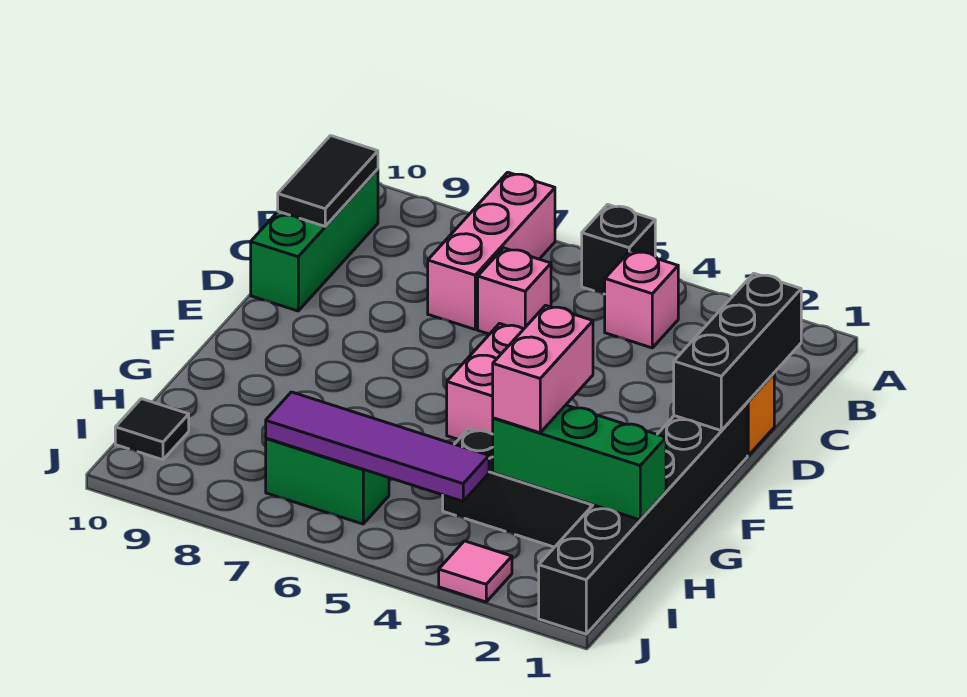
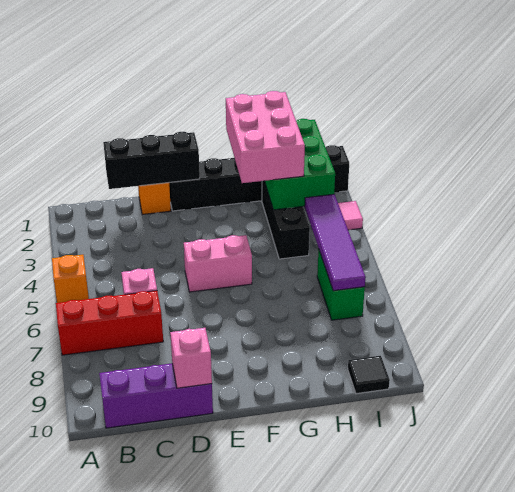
black 1x1 brick [582,204,655,294] -> orange 1x1 brick [52,255,89,303]
pink 1x3 brick [428,172,555,329] -> red 1x3 brick [56,291,163,355]
pink 1x1 brick [604,250,678,348] -> pink 1x1 brick moved to [170,328,212,388]
green 1x3 brick [251,169,378,311] -> purple 1x3 brick [99,363,213,428]
black 1x2 tile [278,136,378,226] -> none
pink 1x2 brick [493,305,593,433] -> pink 2x3 brick [226,91,305,183]
green 1x3 brick [493,405,666,520] -> green 2x3 brick [265,119,335,210]

